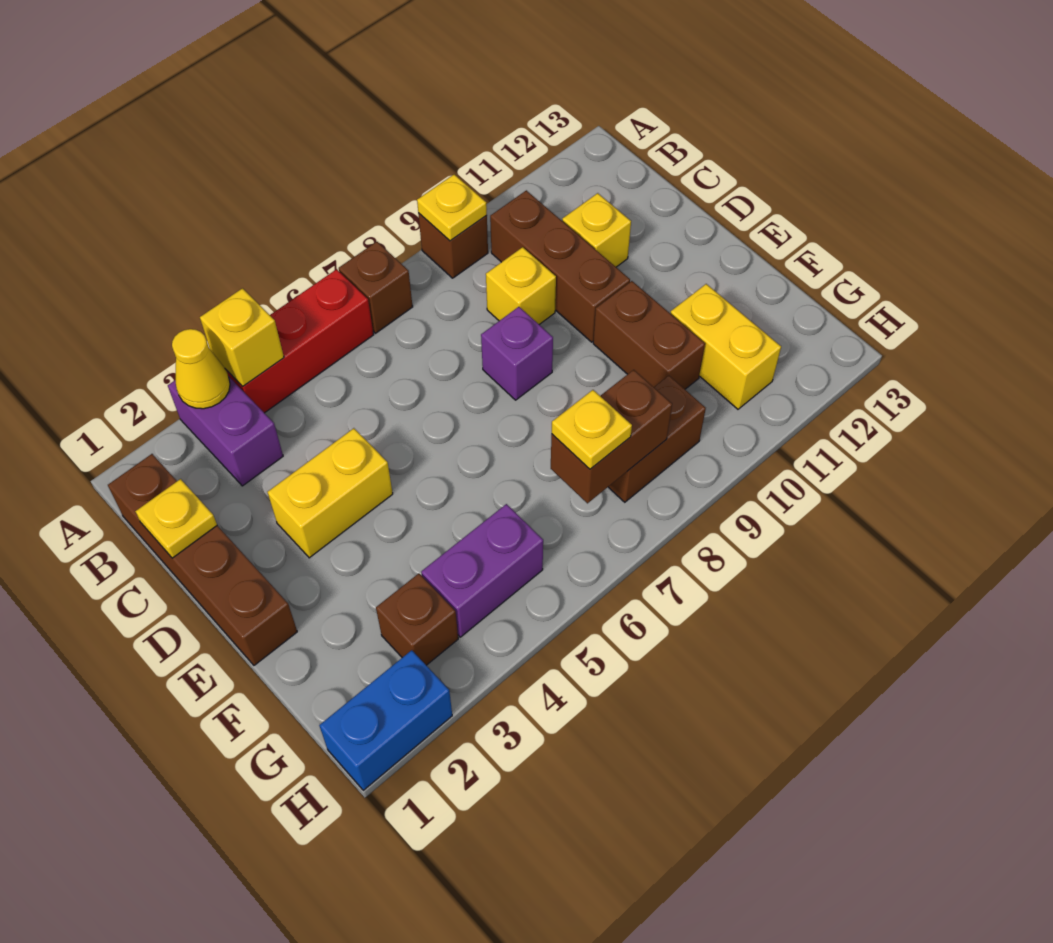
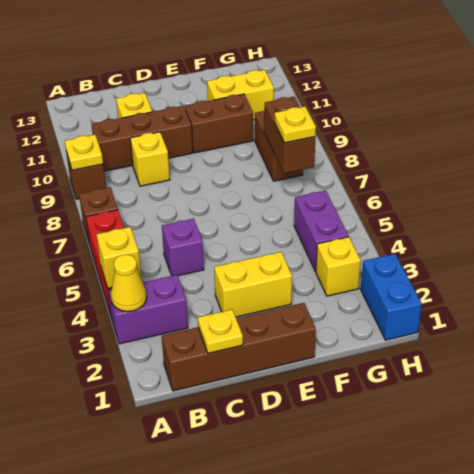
yellow 1x2 brick [268,428,393,558] -> yellow 1x2 brick turned to [214,252,292,317]
purple 1x1 brick [481,307,553,400] -> purple 1x1 brick moved to [162,219,204,276]
brown 1x1 brick [376,574,458,665] -> yellow 1x1 brick [316,237,361,296]

